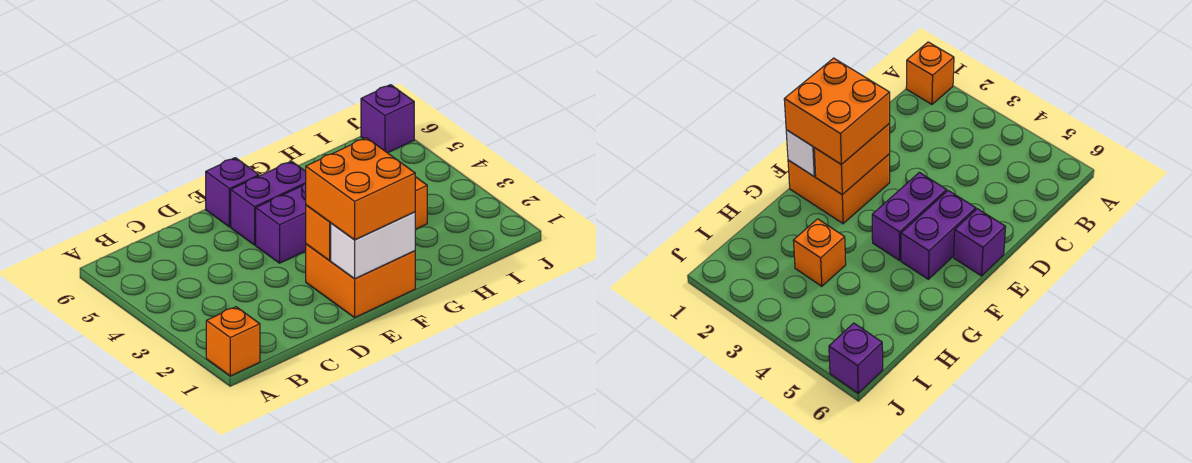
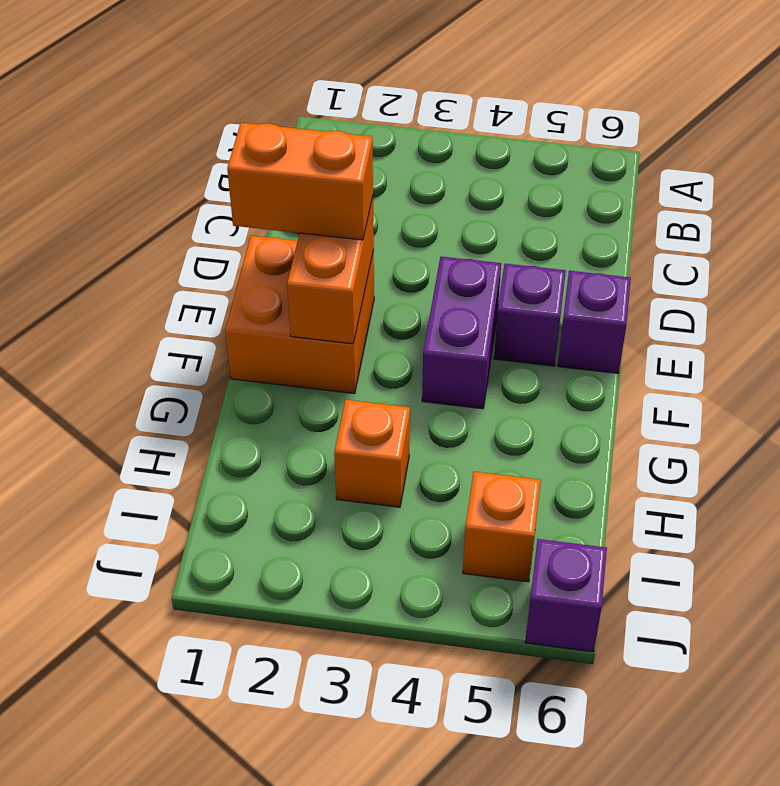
orange 1x1 brick [206,307,260,376] -> orange 1x1 brick moved to [463,472,541,582]
white 1x2 brick [331,212,415,279] -> none
orange 2x2 brick [306,138,415,240] -> orange 1x2 brick [227,123,373,240]
purple 1x2 brick [231,161,306,245] -> purple 1x1 brick [494,264,566,366]

